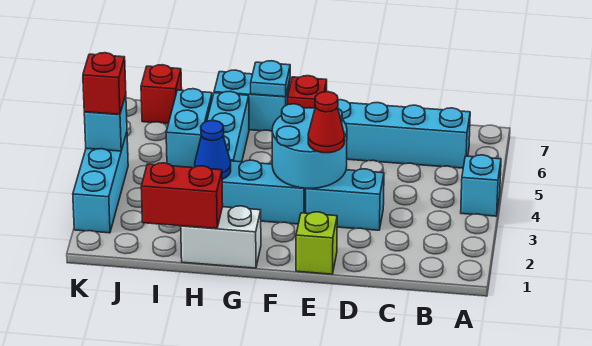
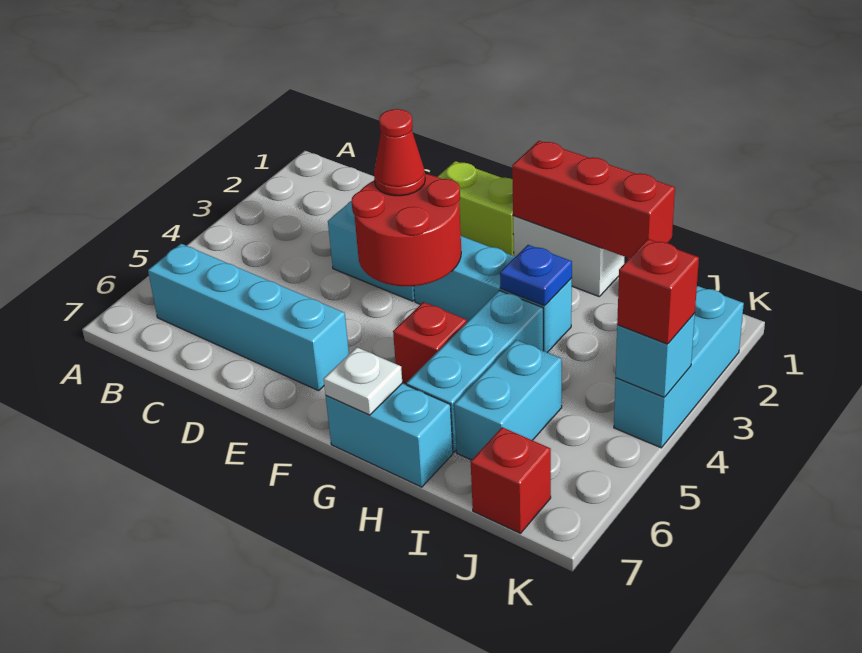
cyan 1x1 brick [461,155,501,216] -> none
lime 1x1 brick [296,212,337,274] -> lime 1x2 brick [438,161,514,256]
cyan 2x2 round brick [272,104,347,188] -> red 2x2 round brick [352,174,461,286]
red 1x1 brick [288,76,327,108] -> red 1x1 brick moved to [393,302,467,384]
cyan 1x1 plate [251,61,290,97] -> white 1x1 plate [324,347,402,415]
red 1x2 brick [141,163,223,229] -> red 1x3 brick [512,141,675,258]
blue 1x1 cone [195,120,231,179] -> blue 1x1 plate [500,245,572,306]

